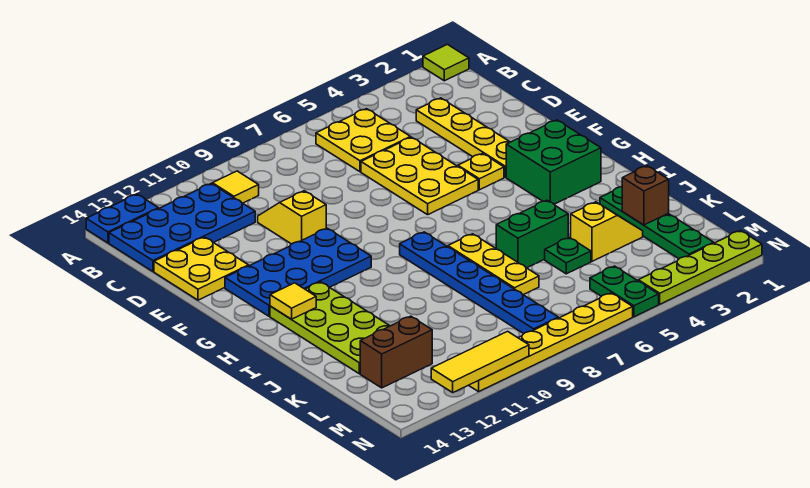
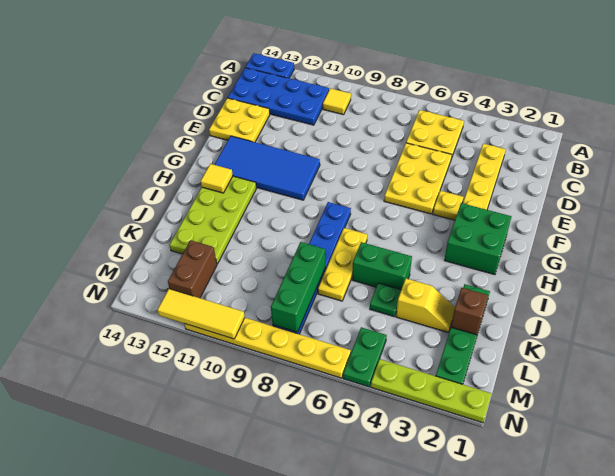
lime 1x1 tile [423,44,469,81] -> none
yellow 1x2 slope [258,191,326,244] -> none
blue 2x4 plate [225,228,371,316] -> blue 2x4 tile [214,136,320,200]
none -> green 1x3 brick [271,242,325,332]
brown 1x2 brick [360,316,432,388] -> brown 1x2 brick turned to [168,240,217,298]

